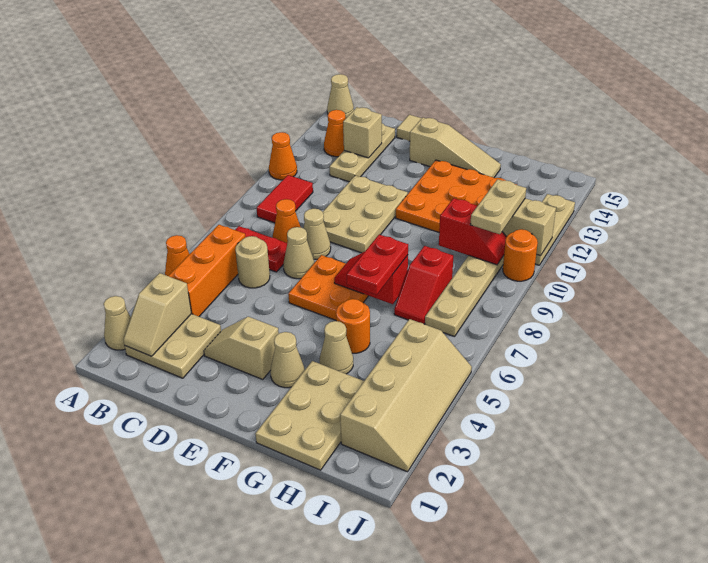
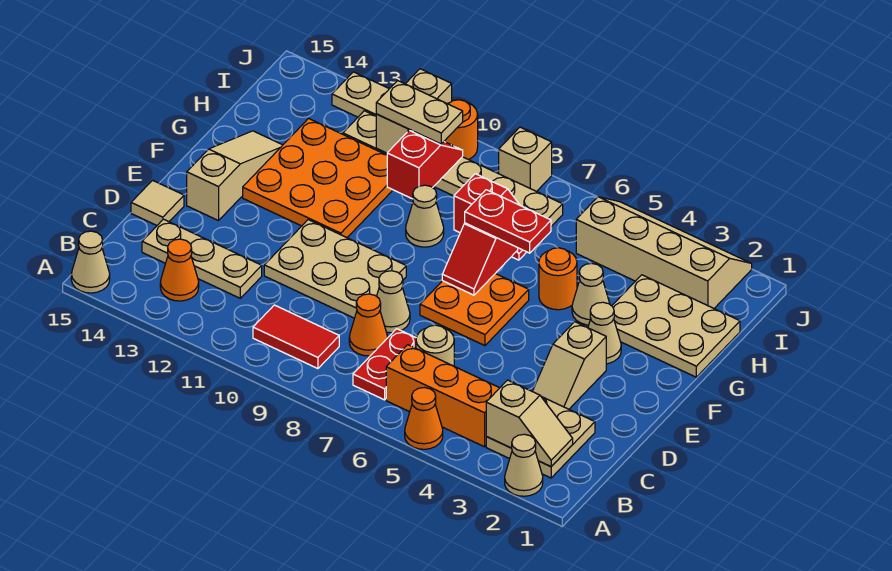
orange 1x1 cone [269,132,297,180] -> none
tan 1x1 brick [343,107,382,158] -> tan 1x1 brick moved to [499,127,552,192]
tan 1x1 cone [283,227,314,279] -> tan 1x1 cone moved to [406,185,444,247]

